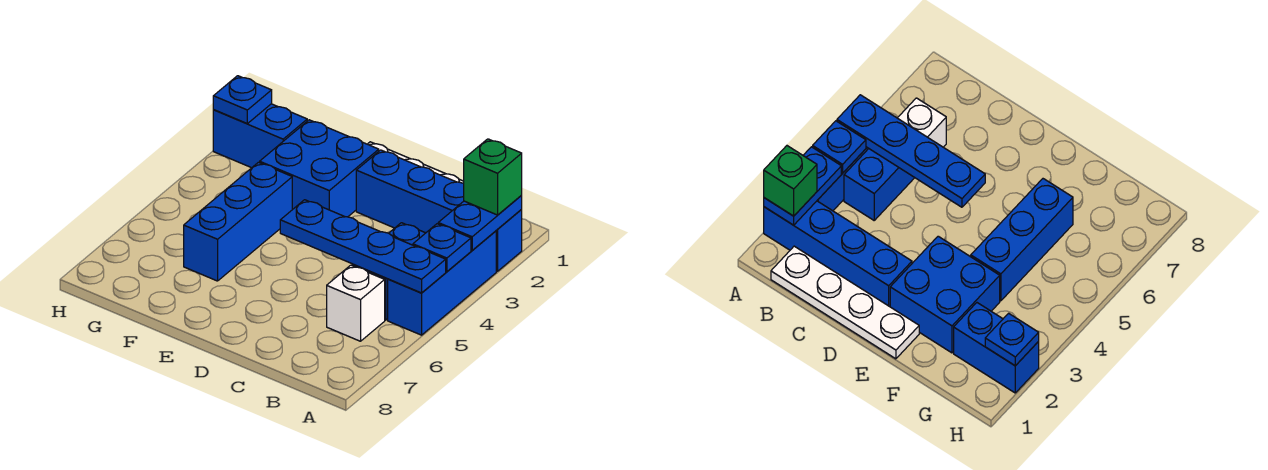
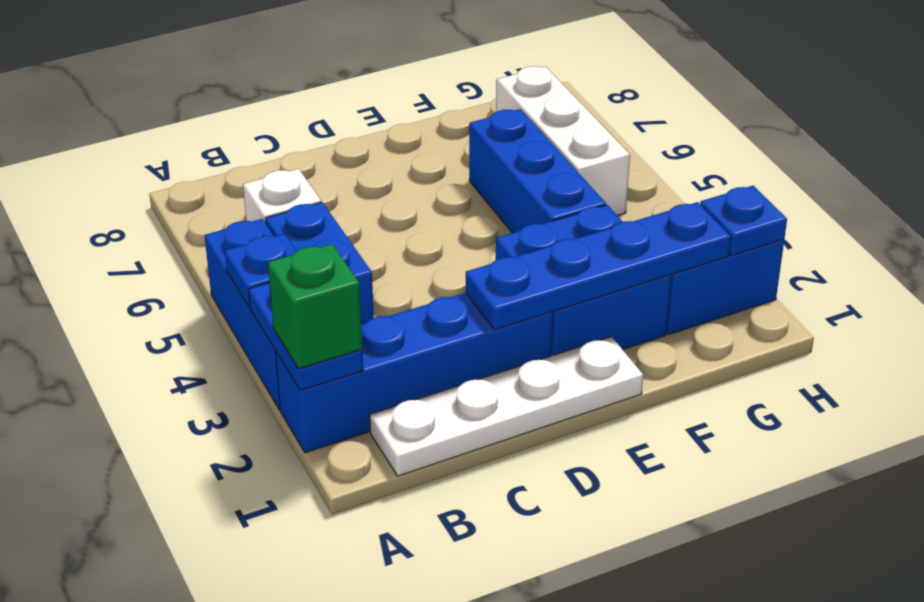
blue 1x4 plate [280,200,446,293] -> blue 1x4 plate moved to [466,202,731,330]
none -> white 1x3 brick [496,66,630,216]

